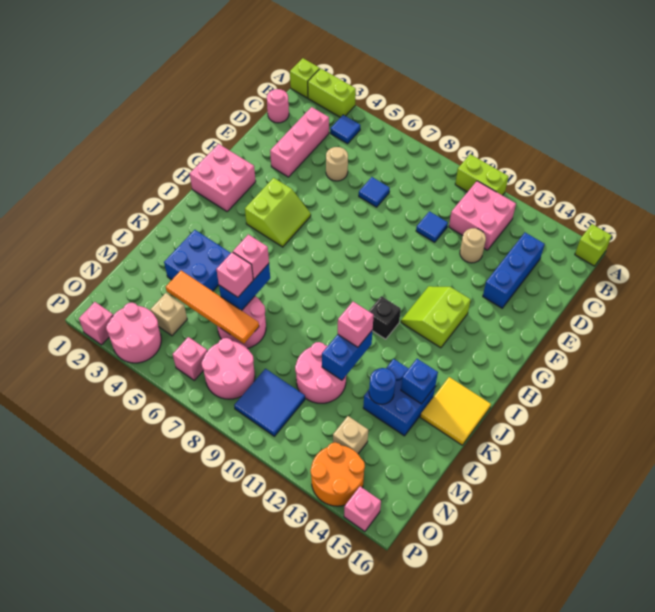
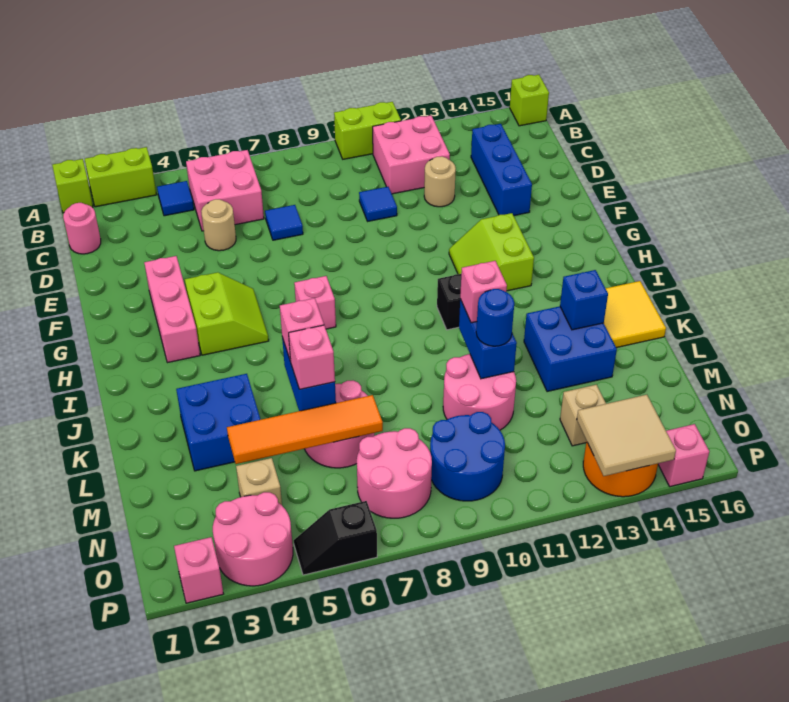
pink 1x3 brick [270,107,329,177] -> pink 1x3 brick moved to [144,256,200,363]
pink 2x2 brick [190,144,256,211] -> pink 2x2 brick moved to [186,150,264,231]
blue 1x1 round brick [369,368,396,404] -> blue 1x1 round brick moved to [476,289,514,346]
blue 2x2 tile [234,369,305,436] -> blue 2x2 round brick [430,412,505,501]
pink 1x1 brick [173,337,207,380] -> pink 1x1 brick moved to [294,276,336,329]
none -> tan 2x2 tile [577,395,676,476]
none -> black 1x2 slope [294,501,377,575]

